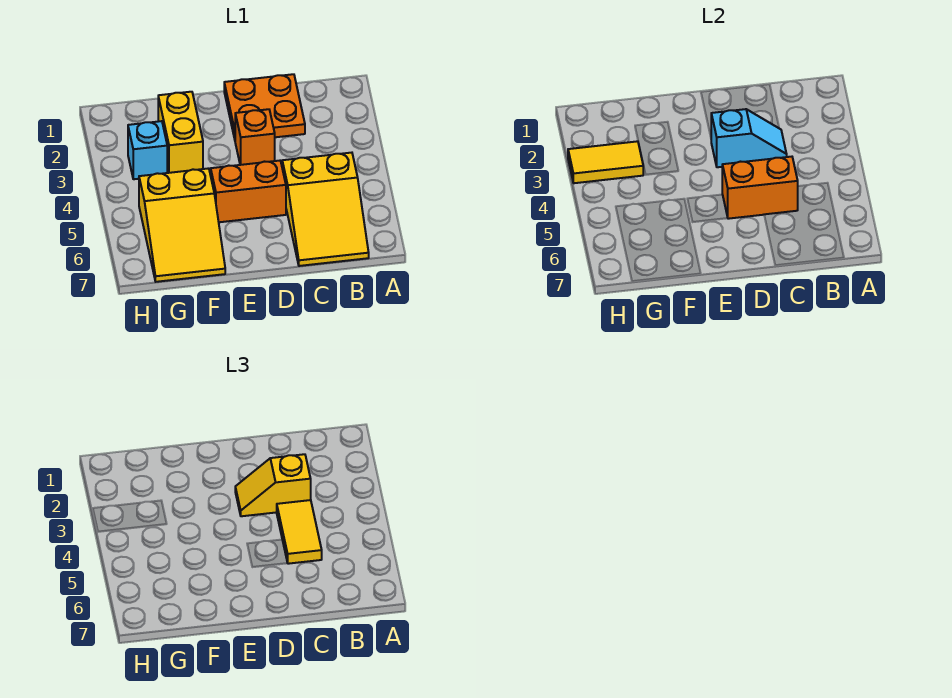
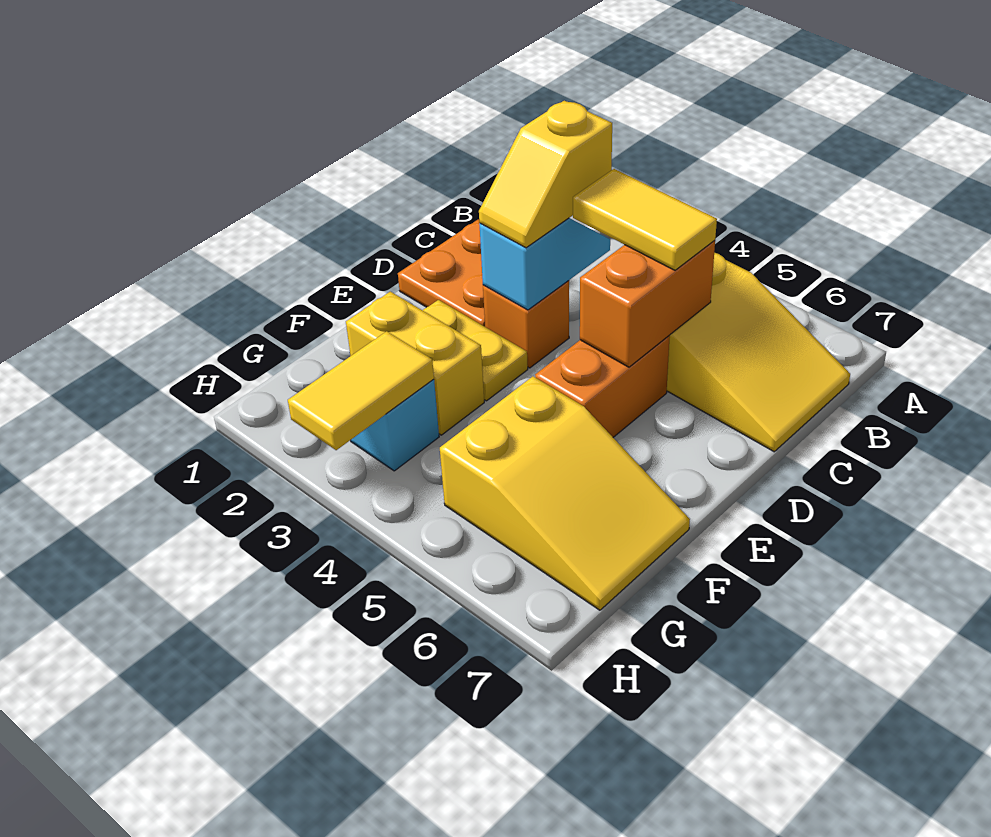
none -> yellow 1x2 plate [423,300,528,401]

